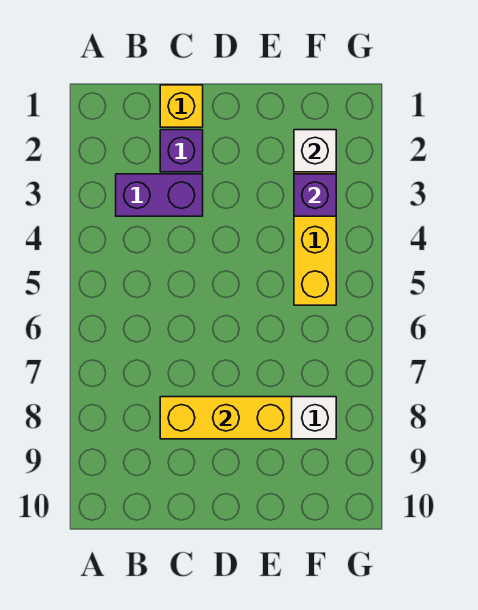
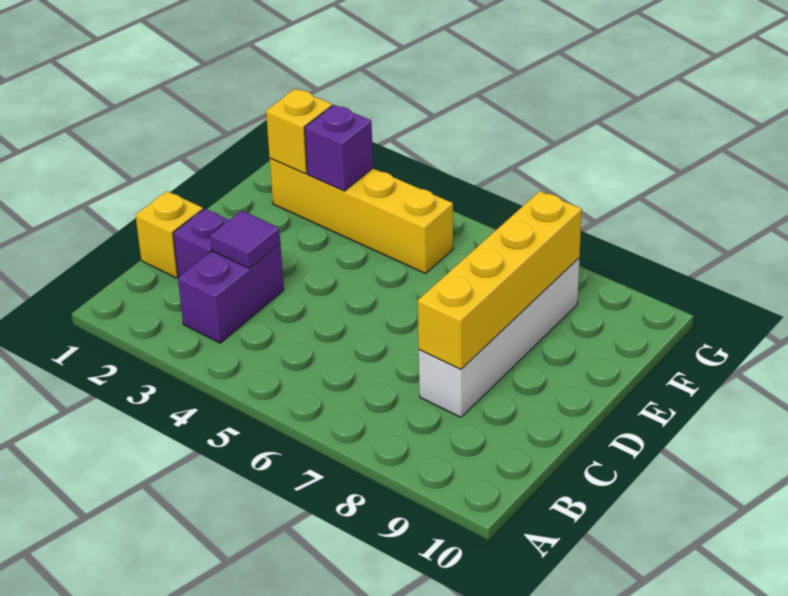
none -> purple 1x1 tile [210,211,280,268]
yellow 1x3 brick [160,397,292,439] -> yellow 1x4 brick [418,191,582,369]
white 1x1 brick [294,130,336,172] -> yellow 1x1 brick [266,89,332,174]

